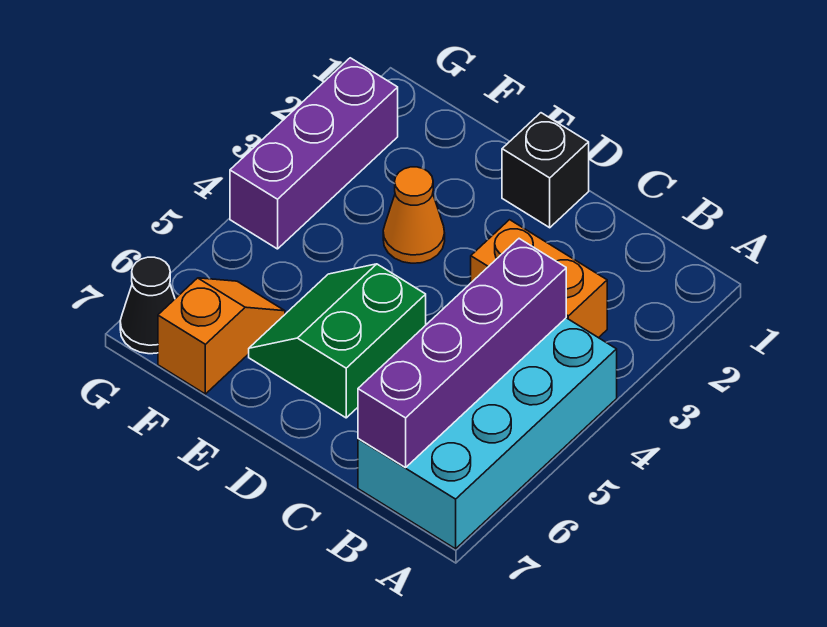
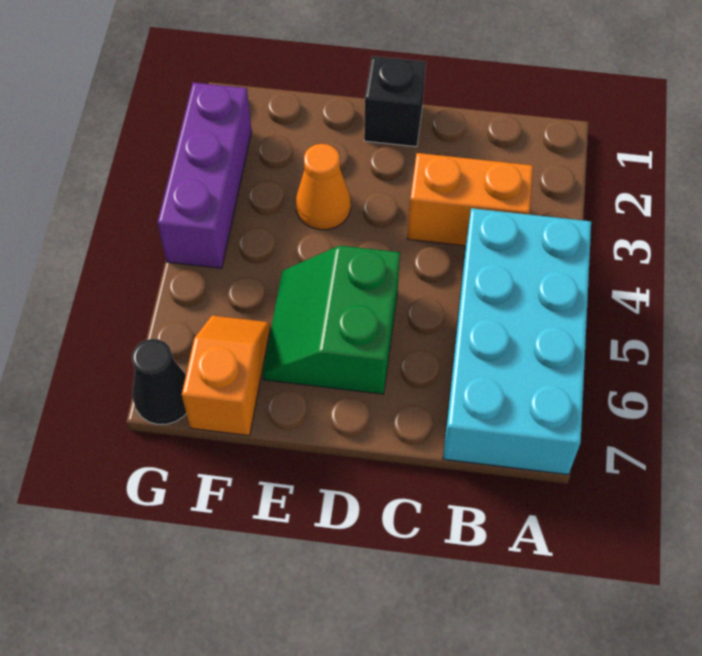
purple 1x4 brick [358,239,566,468] -> none

